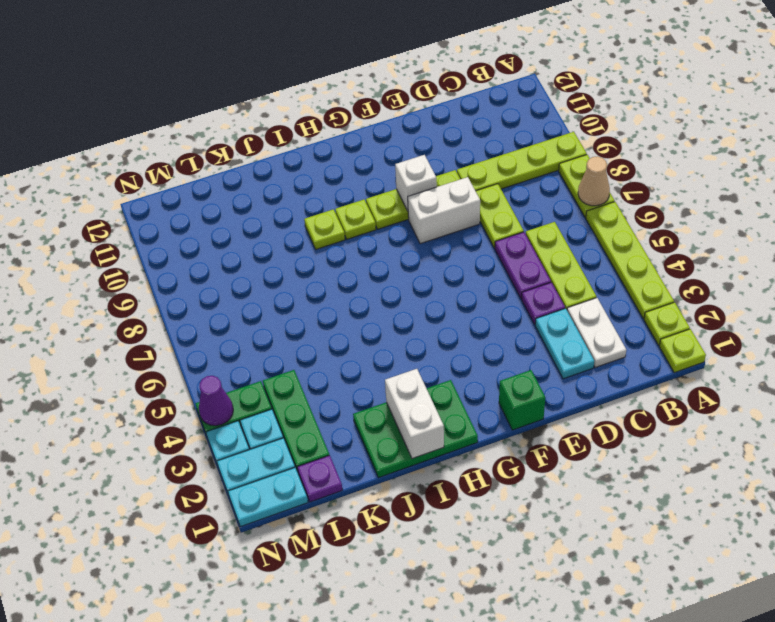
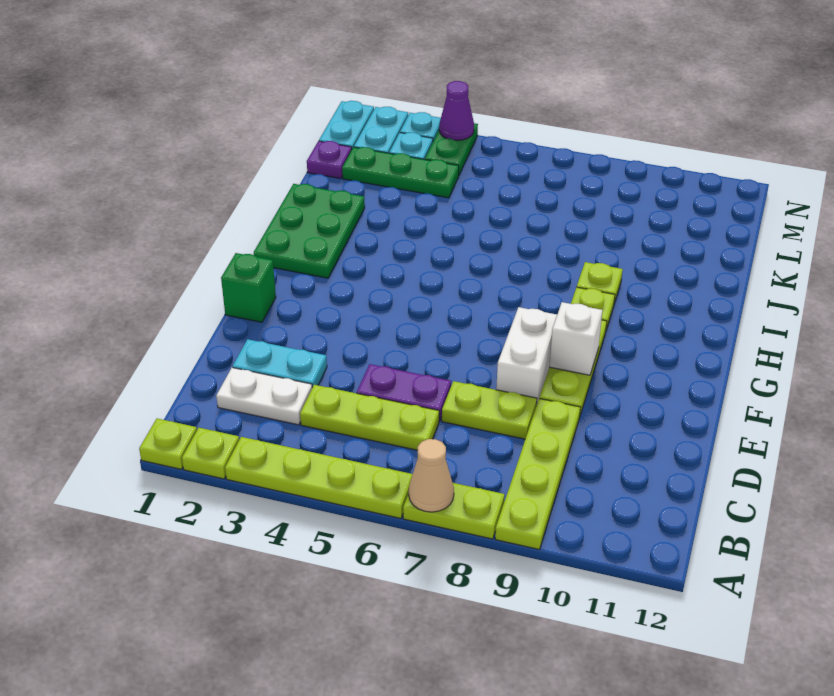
purple 1x1 plate [521,282,565,324] -> none
white 1x2 brick [385,369,444,459] -> none

